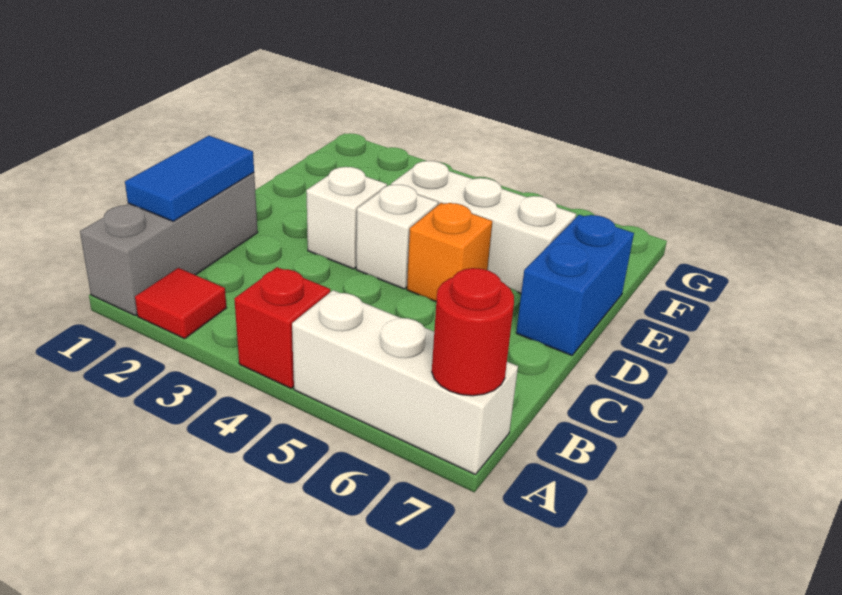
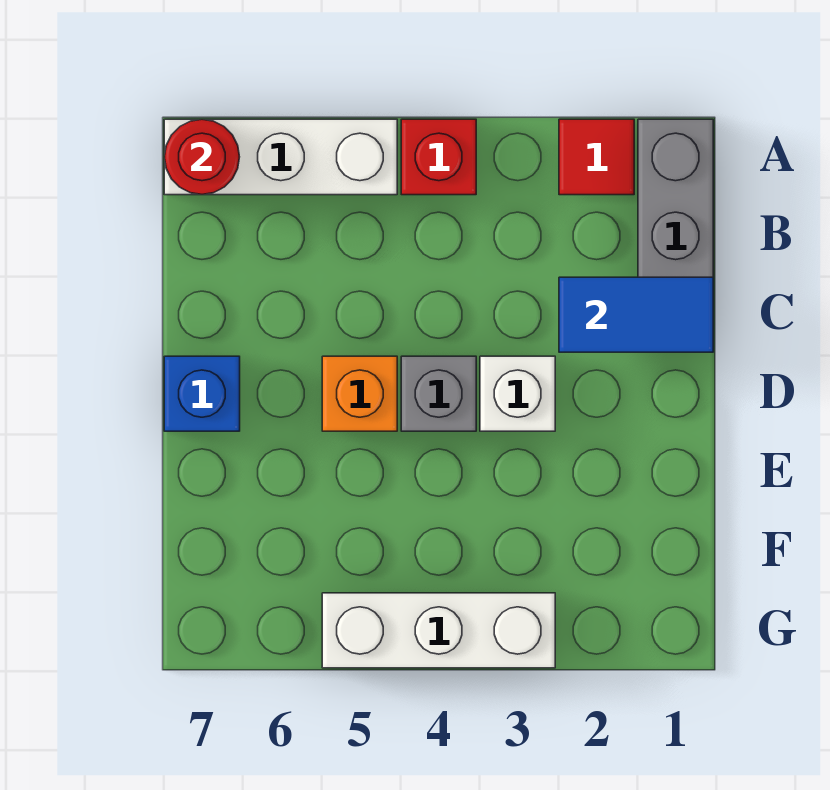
blue 1x2 tile [125,136,254,221] -> blue 1x2 tile turned to [559,277,713,352]
white 1x1 brick [356,184,438,289] -> grey 1x1 brick [401,356,476,431]
blue 1x2 brick [516,215,634,355] -> blue 1x1 brick [164,356,240,431]
white 1x3 brick [391,161,576,293] -> white 1x3 brick moved to [322,593,555,668]

